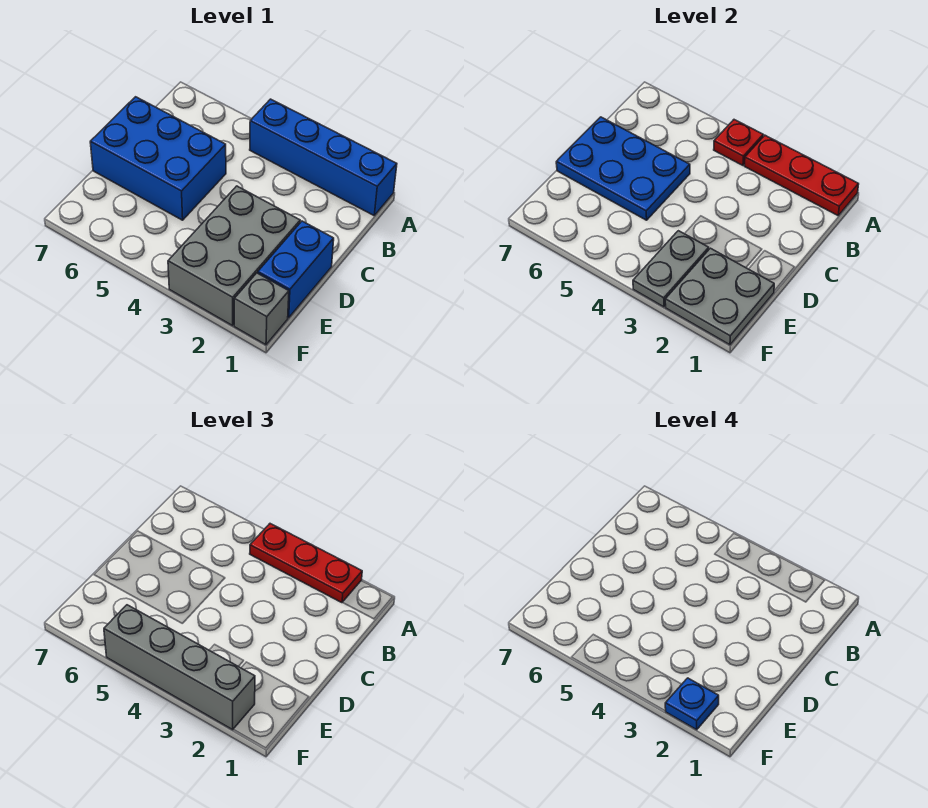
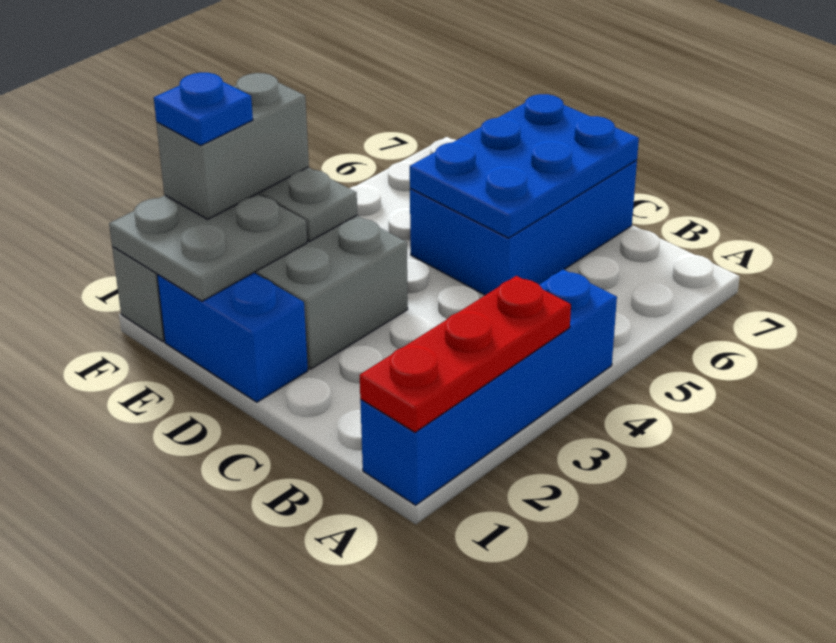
red 1x3 plate [250,524,362,603] -> none
red 1x1 plate [714,120,763,165] -> none
grey 1x4 brick [104,605,255,730] -> grey 1x2 brick [157,73,309,219]

